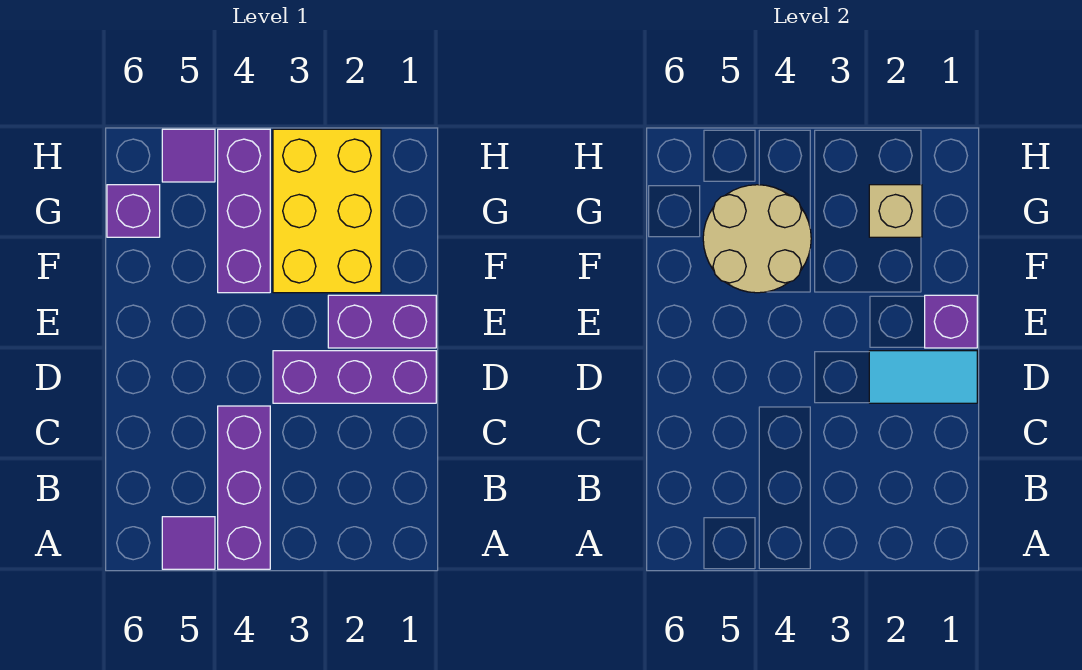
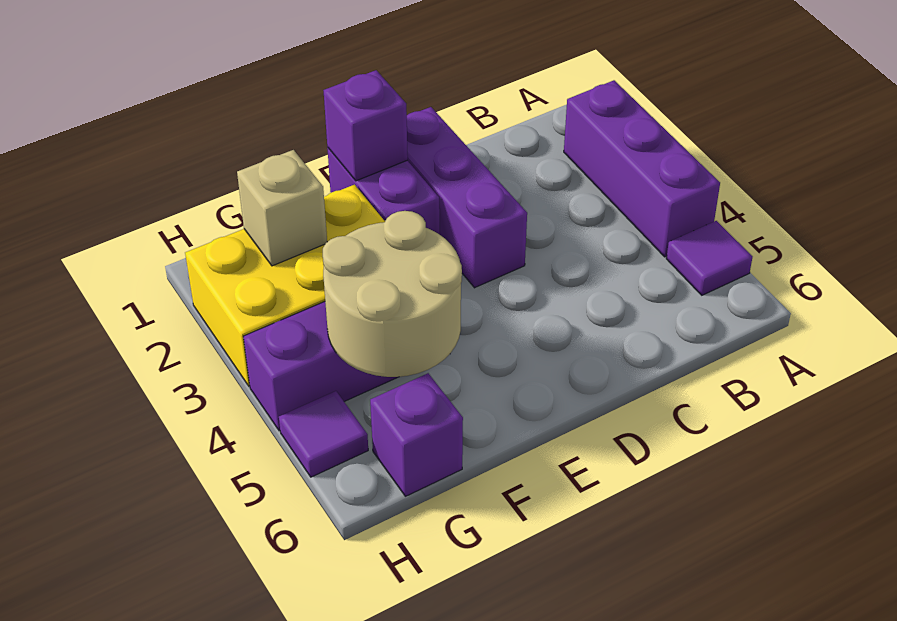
purple 1x3 brick [218,406,270,569] -> purple 1x3 brick turned to [564,80,720,257]
cyan 1x2 tile [869,351,977,403] -> none

